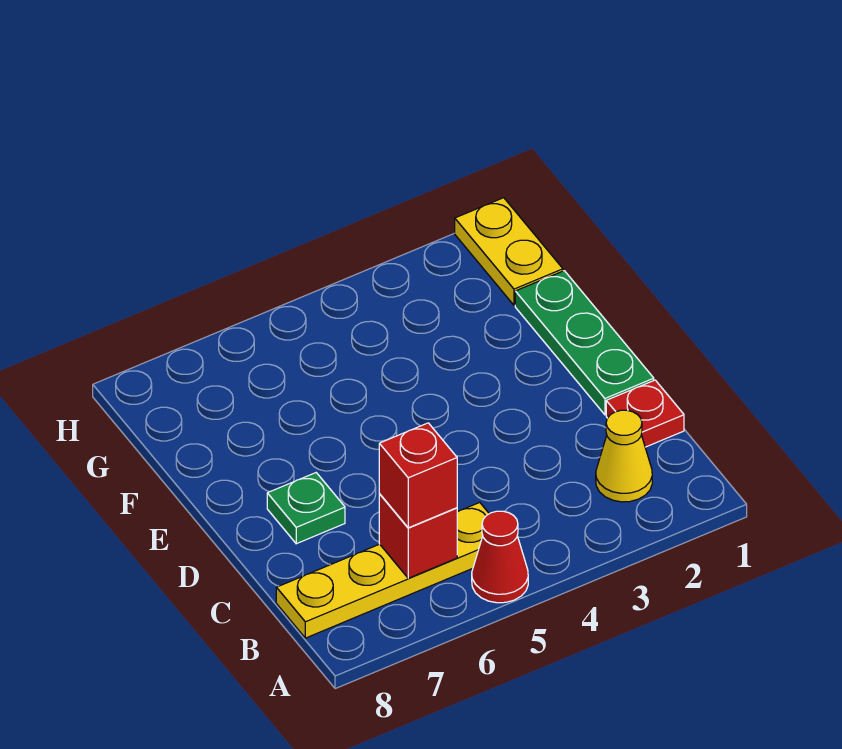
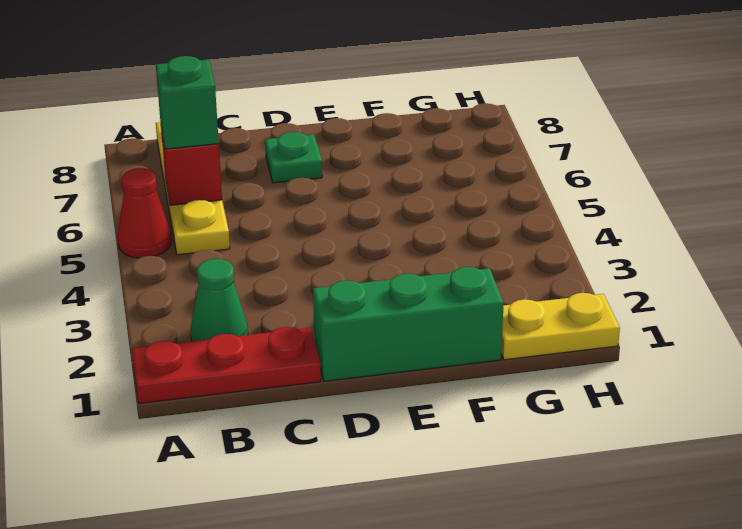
yellow 1x1 cone [596,410,652,502] -> green 1x1 cone [191,259,248,341]
red 1x1 brick [379,423,457,528] -> green 1x1 brick [156,56,219,149]
red 1x1 plate [606,380,684,447] -> red 1x3 plate [132,327,321,403]
green 1x3 plate [515,271,654,415] -> green 1x3 brick [313,267,504,381]

